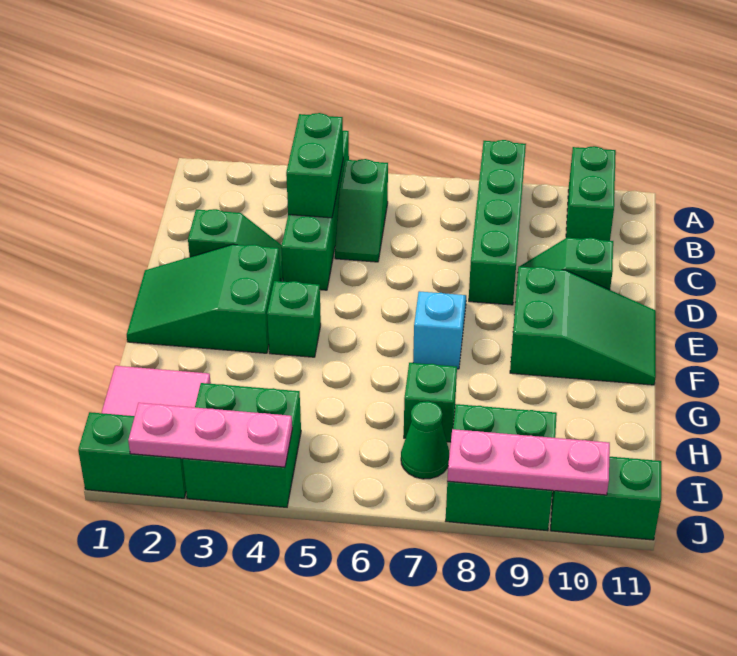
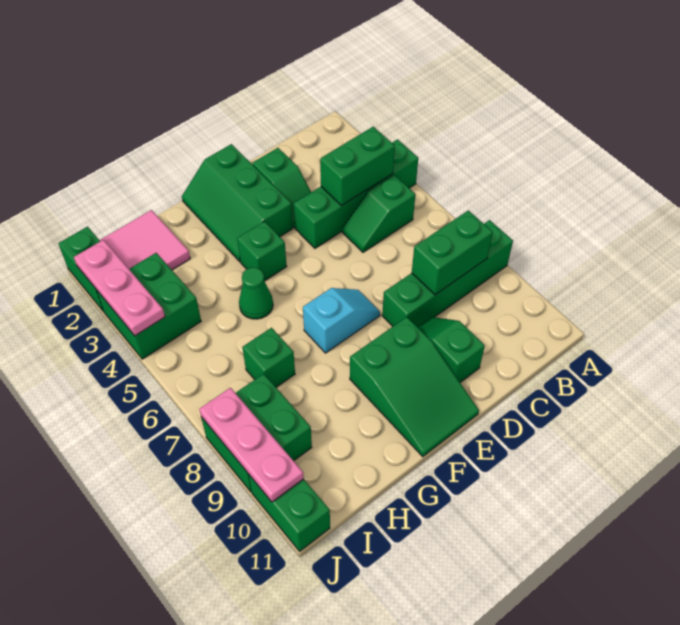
green 1x2 brick [566,146,616,241] -> green 1x2 brick moved to [412,210,493,295]
green 2x3 slope [127,244,280,353] -> green 2x3 slope turned to [182,144,293,262]
green 1x1 cone [401,401,449,479] -> green 1x1 cone moved to [239,267,273,319]

